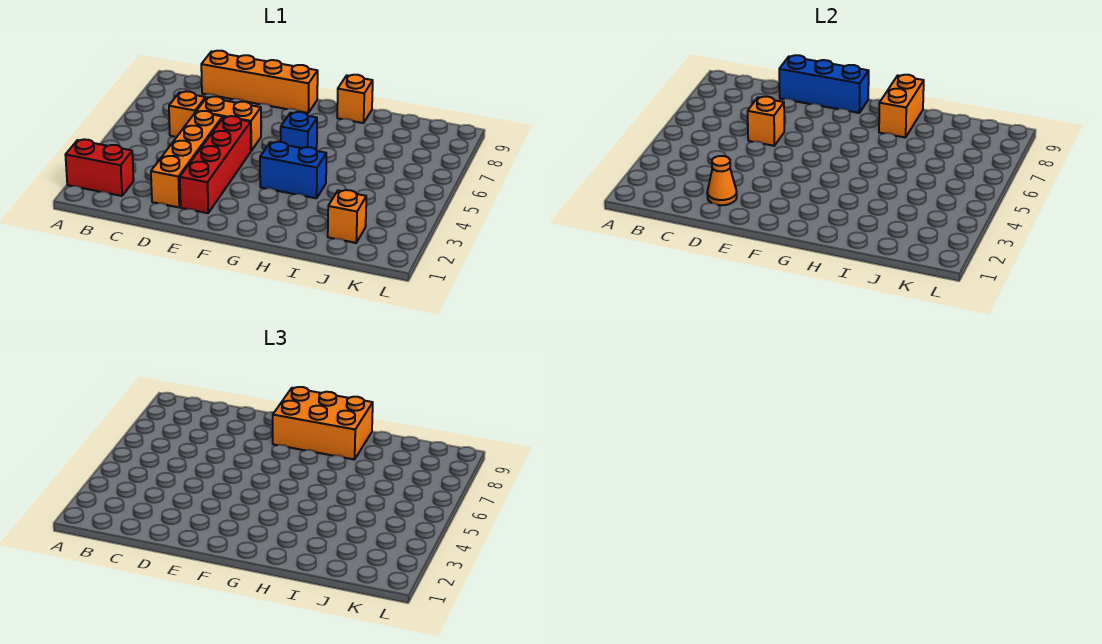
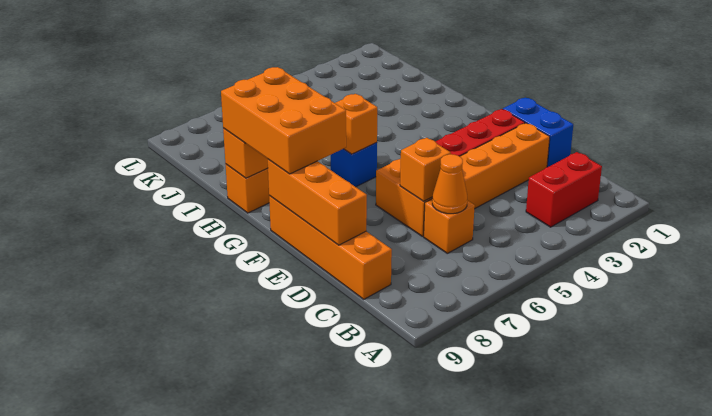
red 1x2 brick [65,139,134,196] -> red 1x2 brick turned to [526,152,602,227]
orange 1x1 cone [707,156,737,205] -> orange 1x1 cone moved to [432,154,467,214]
blue 1x3 brick [779,55,869,113] -> orange 1x3 brick [268,159,367,245]
blue 1x2 brick [260,141,326,198] -> blue 1x2 brick moved to [503,97,573,167]
orange 1x1 brick [328,190,366,243] -> orange 1x1 brick moved to [335,94,377,154]

